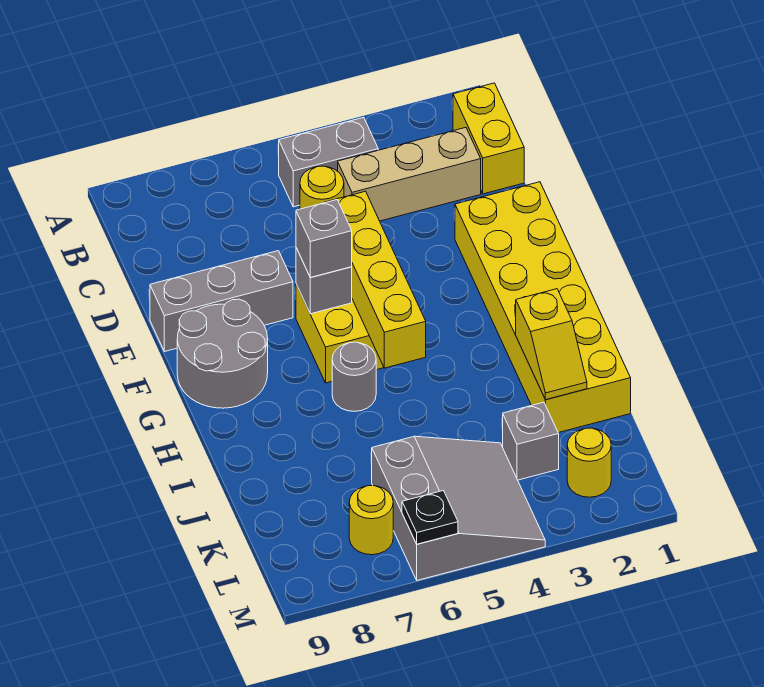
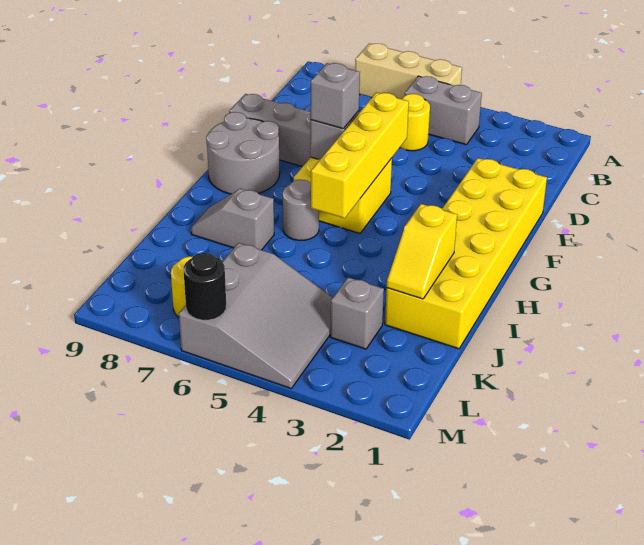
yellow 1x2 brick [453,83,524,194] -> none
tan 1x3 brick [338,128,481,221] -> tan 1x3 brick moved to [355,43,462,99]
none -> grey 1x2 slope [191,189,274,250]
yellow 1x1 round brick [567,428,611,497] -> none
black 1x1 plate [402,491,458,544] -> black 1x1 round brick [184,253,226,320]

